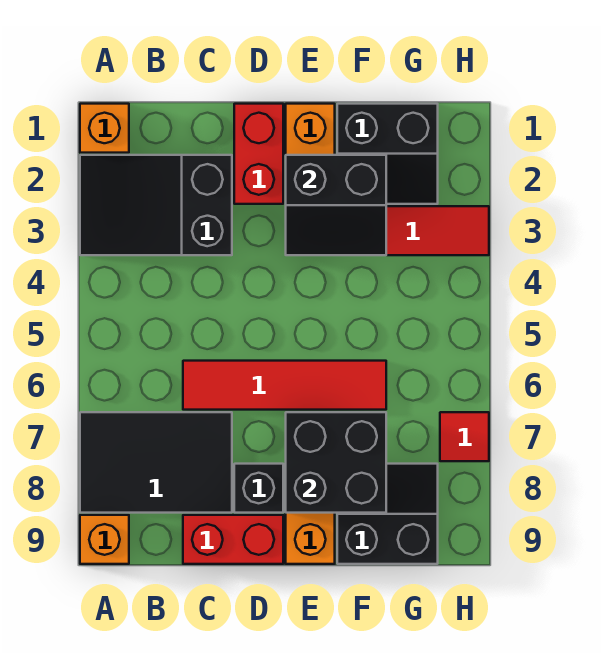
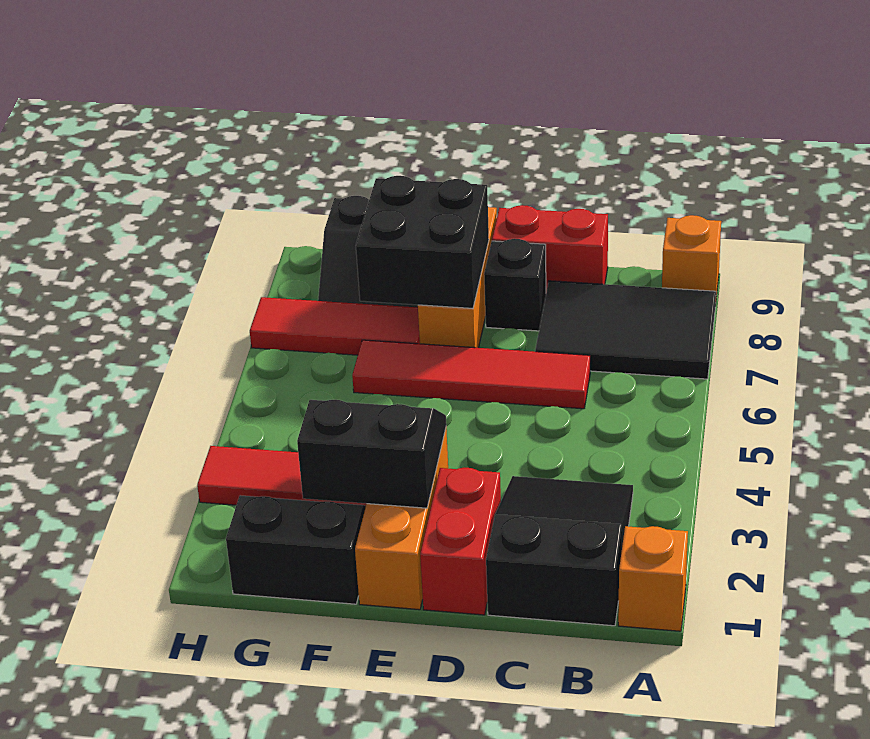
black 2x3 slope [80,155,232,255] -> black 2x3 slope turned to [486,476,633,626]
red 1x1 tile [440,412,489,461] -> red 1x3 tile [250,297,420,355]

